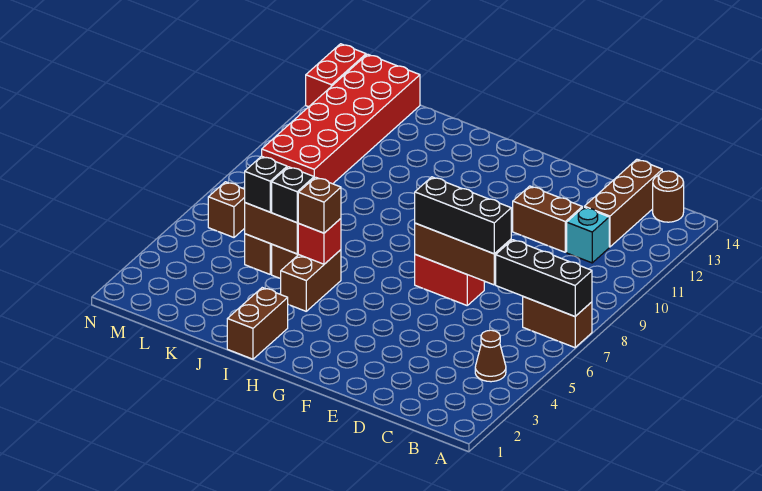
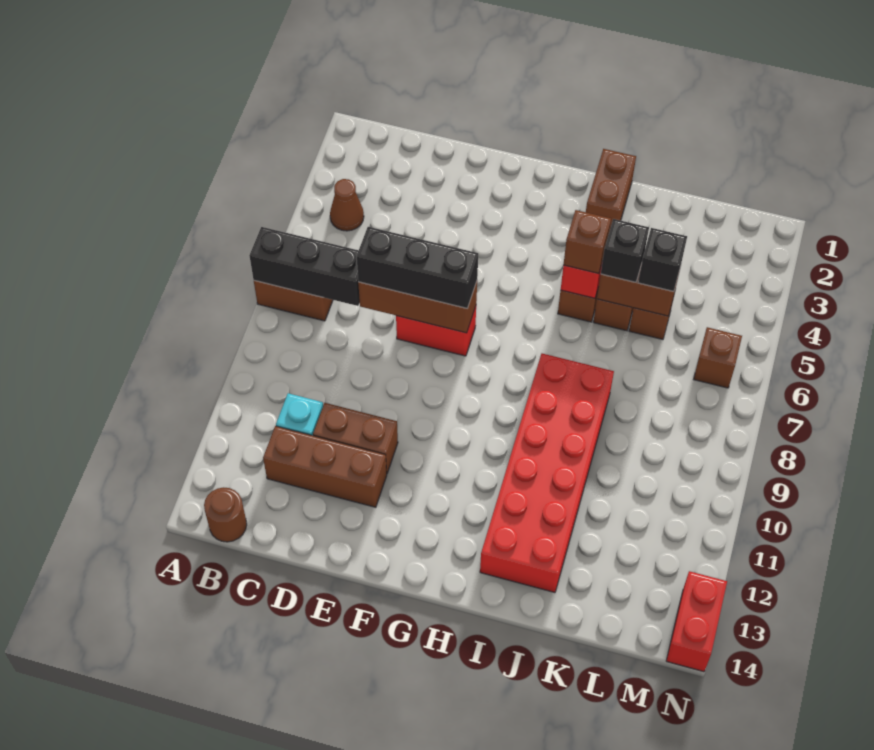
brown 1x3 brick [584,159,662,247] -> brown 1x3 brick turned to [263,426,387,507]
red 2x6 brick [262,54,420,184] -> red 2x6 brick moved to [480,354,614,593]

